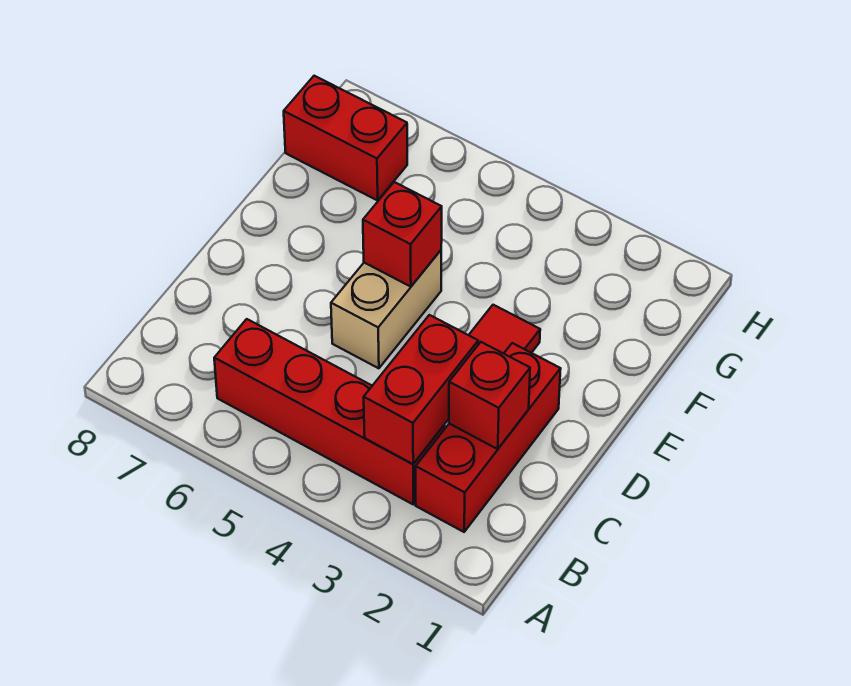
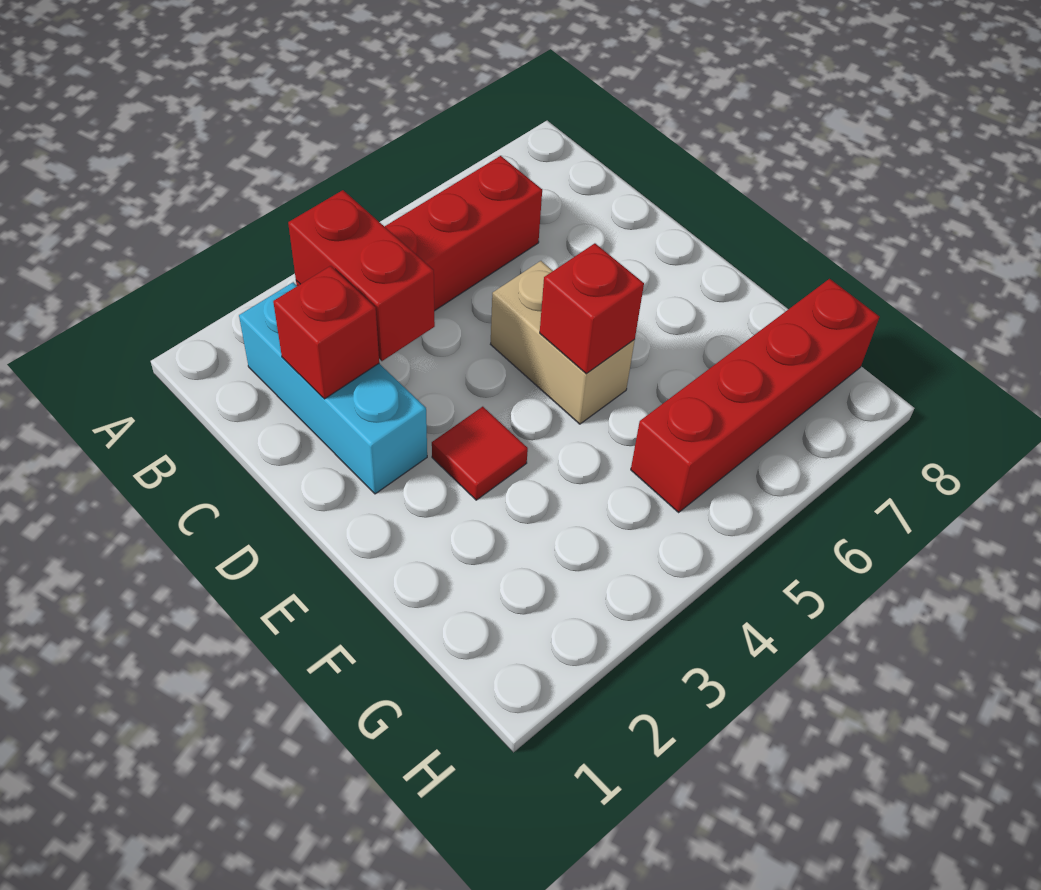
red 1x3 brick [416,343,561,532] -> cyan 1x3 brick [239,282,427,494]
red 1x2 brick [284,76,407,200] -> red 1x4 brick [631,279,879,512]

